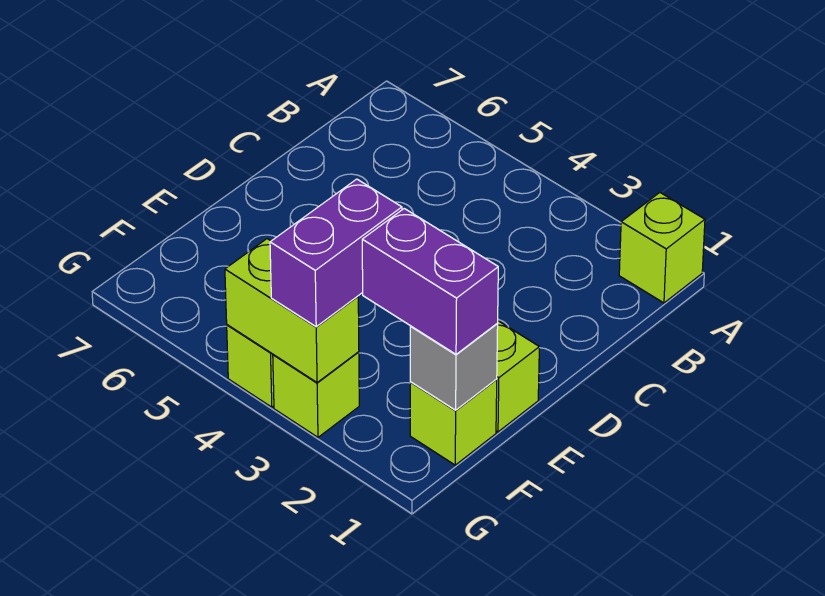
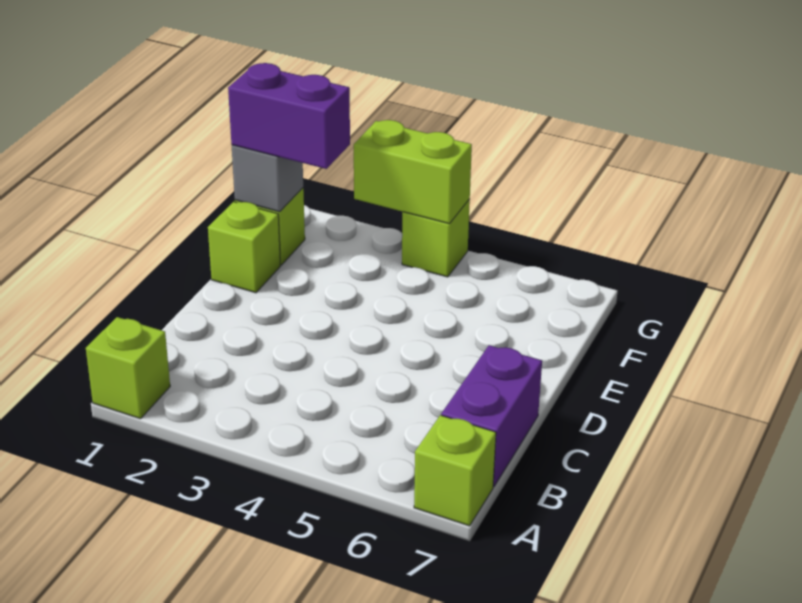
purple 1x2 brick [270,179,402,327] -> purple 1x2 brick moved to [441,345,542,487]
lime 1x1 brick [273,352,359,437] -> lime 1x1 brick moved to [414,415,496,526]

